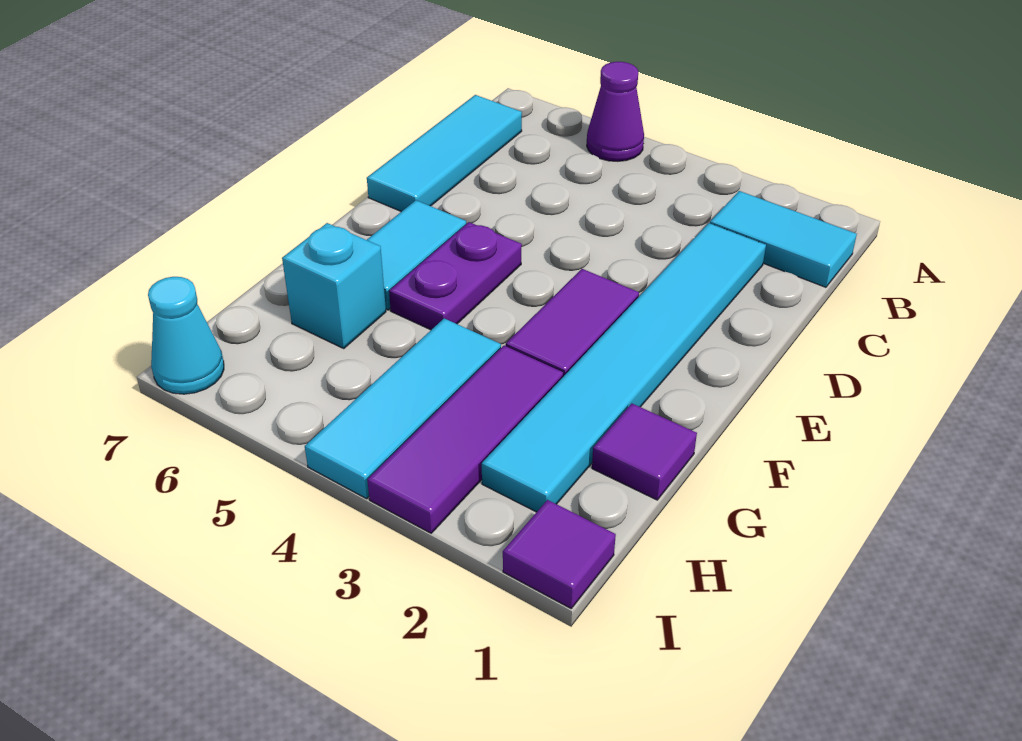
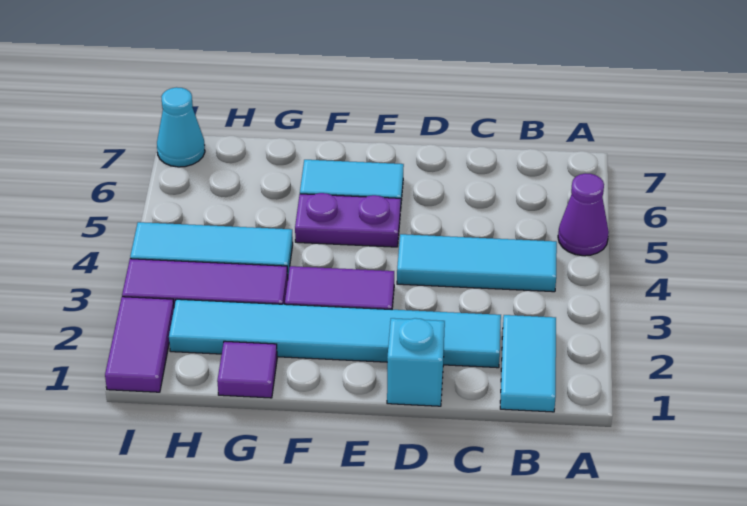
cyan 1x3 tile [367,95,522,212] -> cyan 1x3 tile moved to [397,234,557,292]
cyan 1x1 brick [282,223,386,348] -> cyan 1x1 brick moved to [387,318,445,406]
purple 1x1 tile [503,500,616,608] -> purple 1x2 tile [105,297,174,392]

